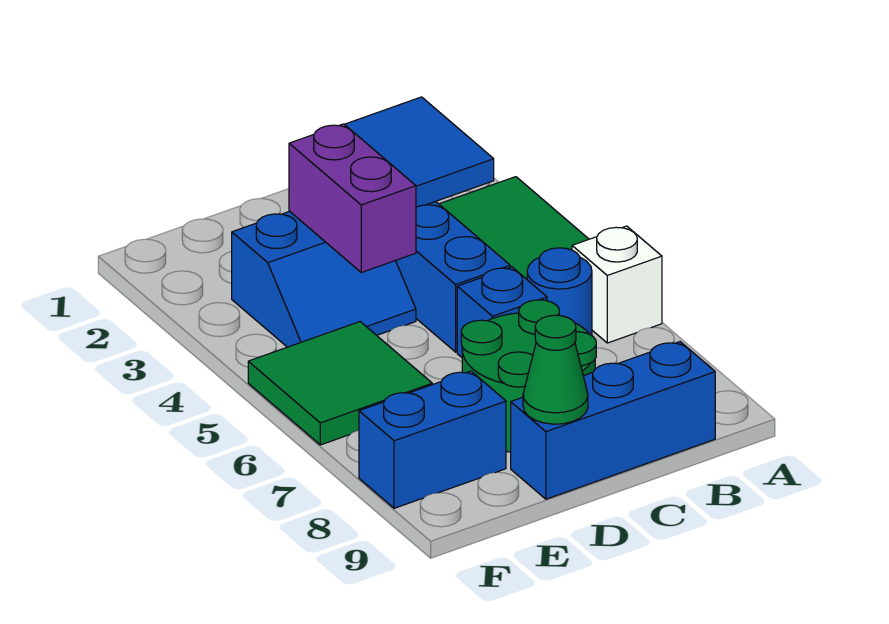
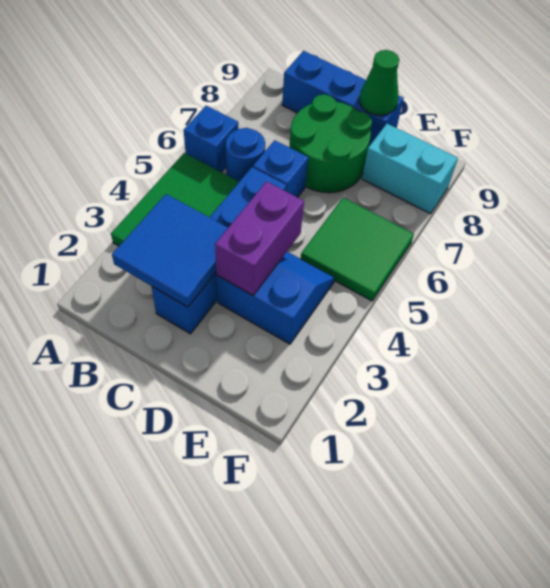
white 1x1 brick [572,226,662,343] -> blue 1x1 brick [184,106,238,172]
blue 1x2 brick [359,371,506,508] -> cyan 1x2 brick [362,124,458,214]

